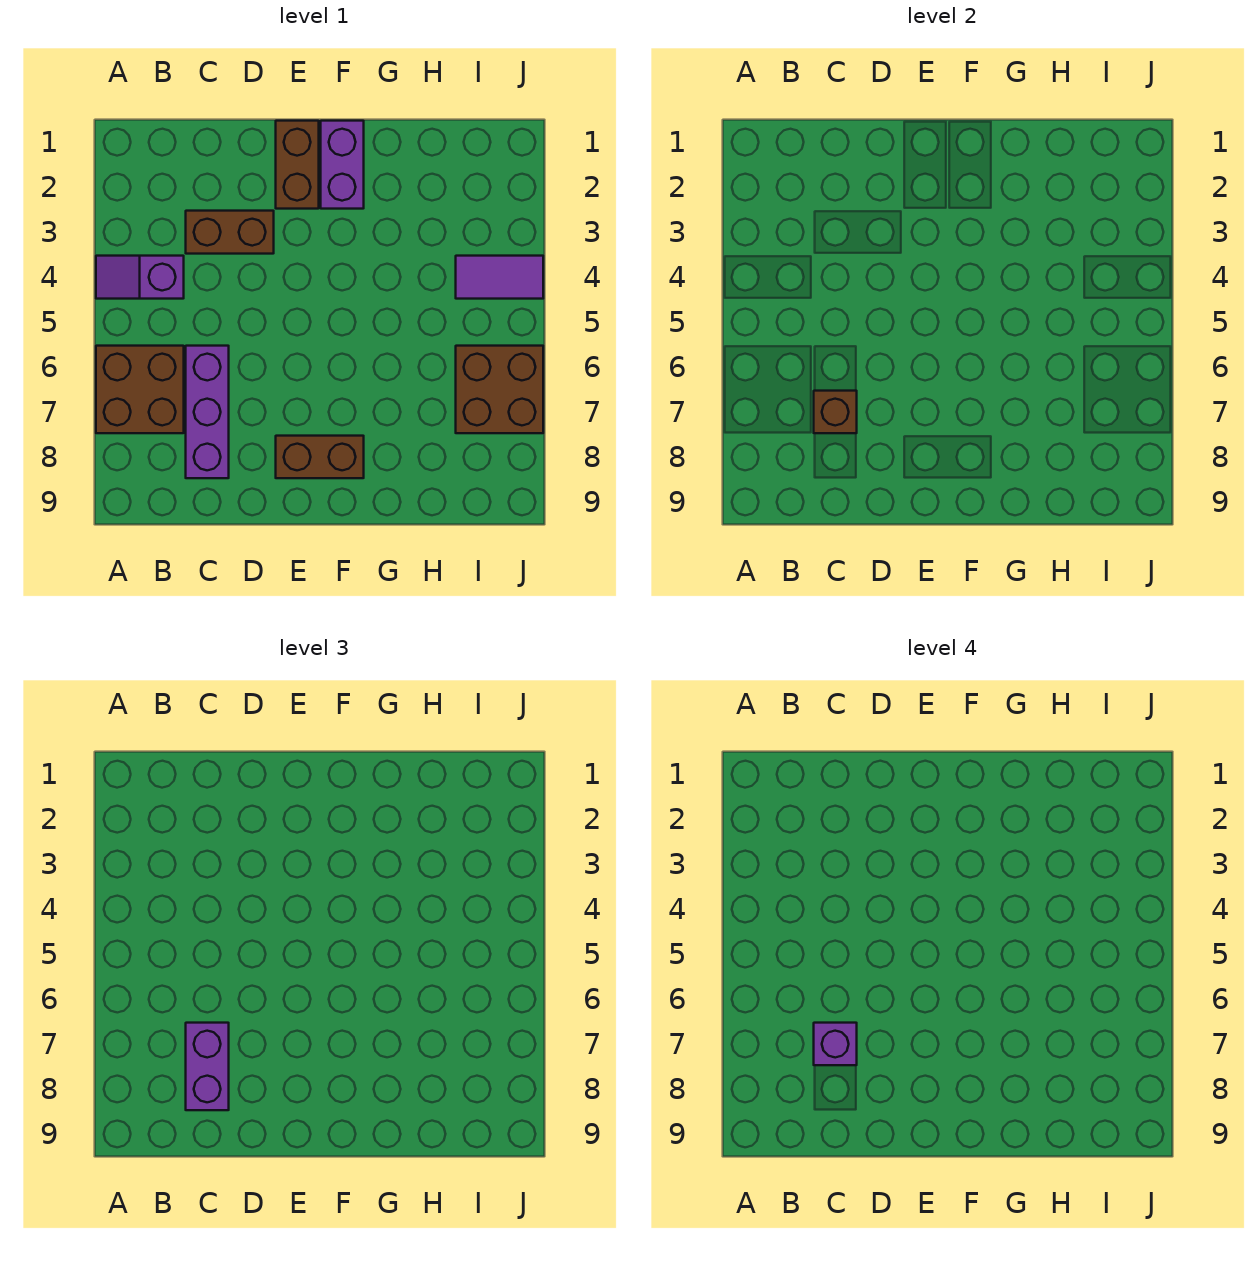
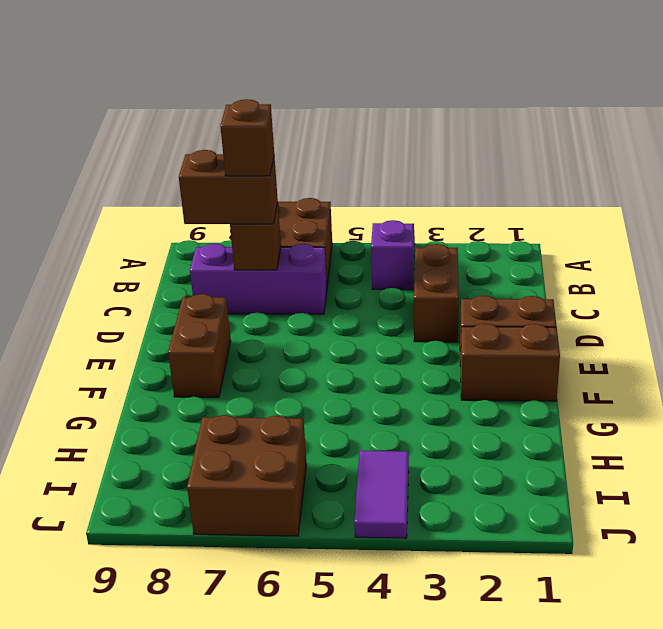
purple 1x2 brick [186,1023,229,1110] -> brown 1x2 brick [179,150,278,224]
purple 1x1 brick [814,1023,857,1065] -> brown 1x1 brick [221,99,274,176]
purple 1x2 brick [321,121,364,209] -> brown 1x2 brick [461,324,560,401]

